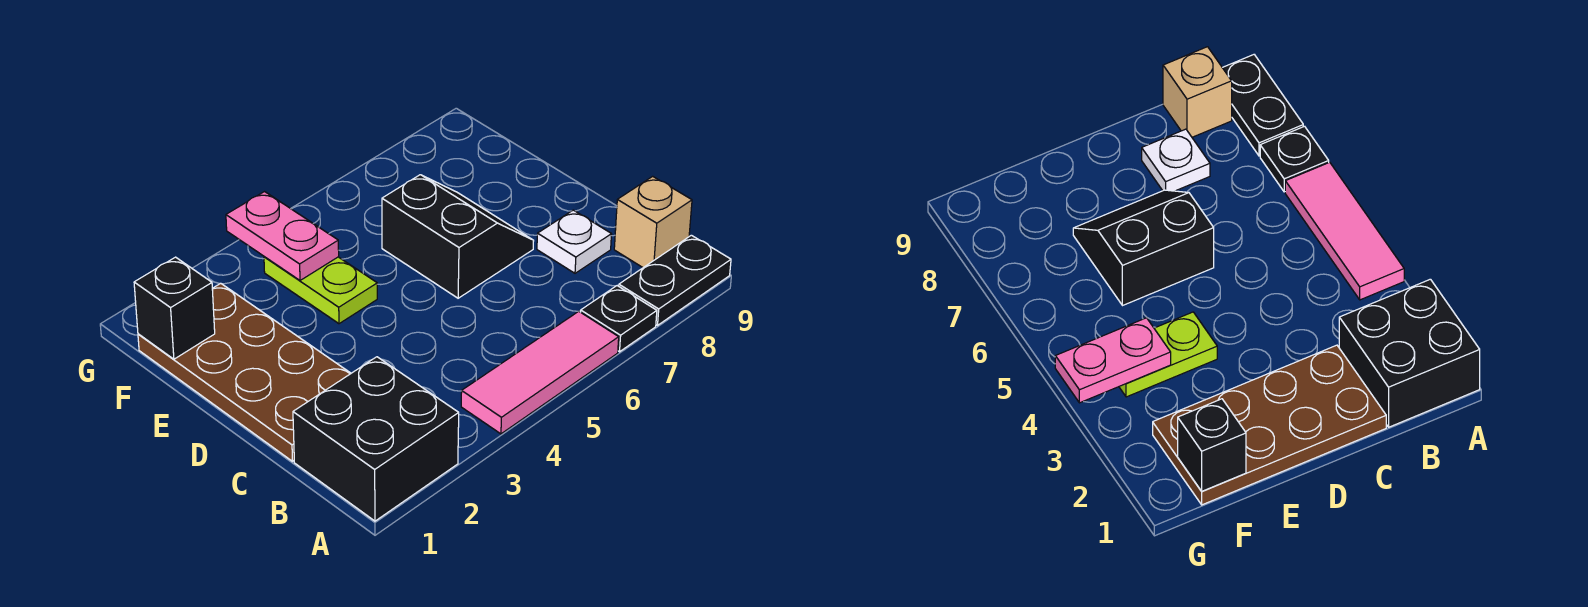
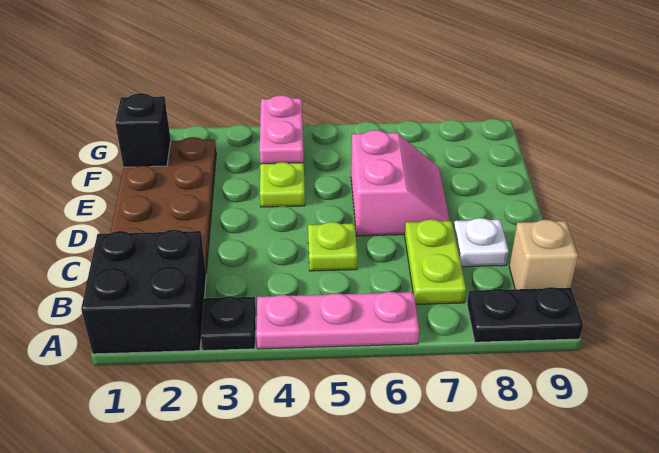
pink 1x3 tile [461,311,619,434] -> pink 1x3 plate [256,292,419,349]
black 1x1 plate [581,286,657,352] -> black 1x1 plate moved to [201,296,256,351]
none -> lime 1x2 plate [405,219,466,304]
none -> lime 1x1 plate [308,222,357,271]
black 2x2 slope [382,175,534,298] -> pink 2x2 slope [351,130,450,236]

